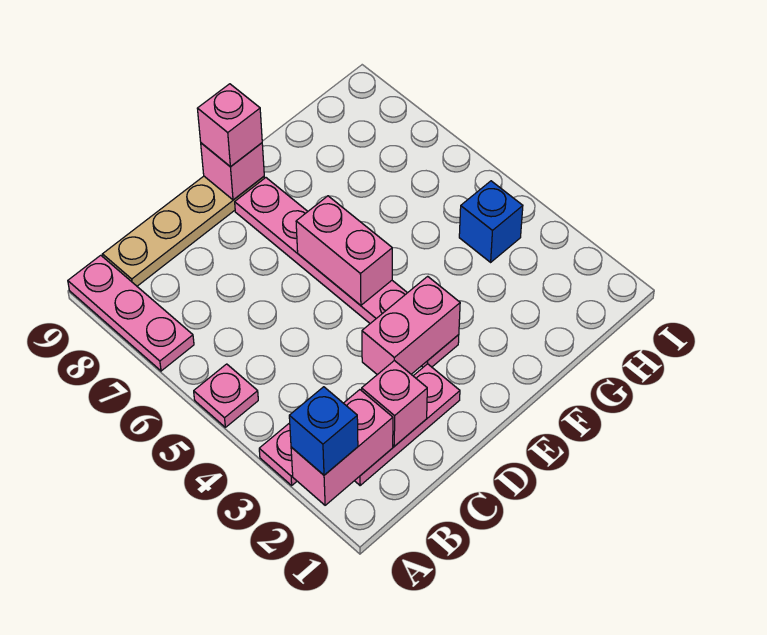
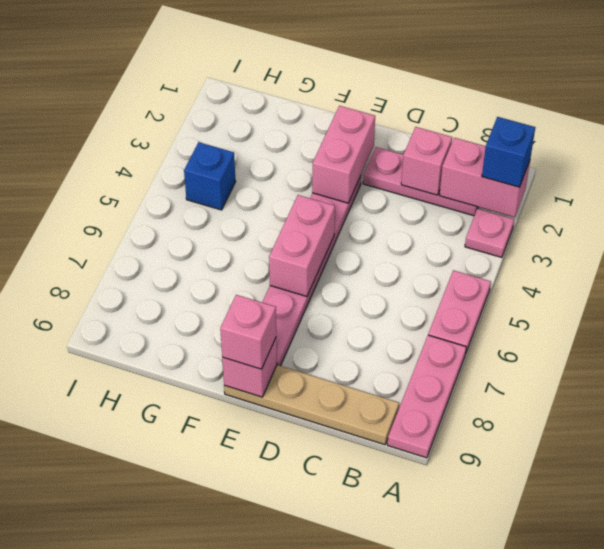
pink 1x1 plate [194,364,258,427] -> pink 1x2 plate [428,270,491,352]
pink 1x2 brick [362,276,460,375] -> pink 1x2 brick turned to [312,106,375,203]

